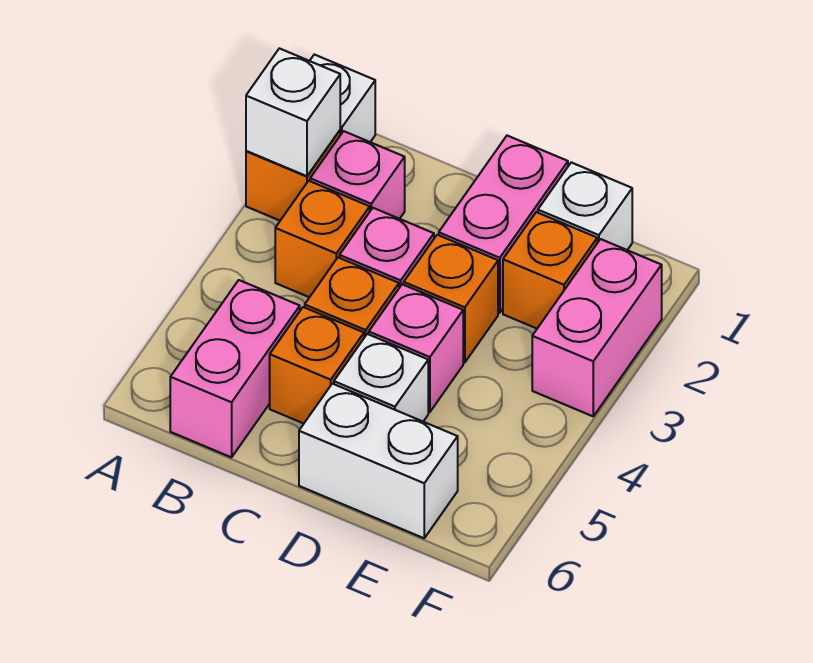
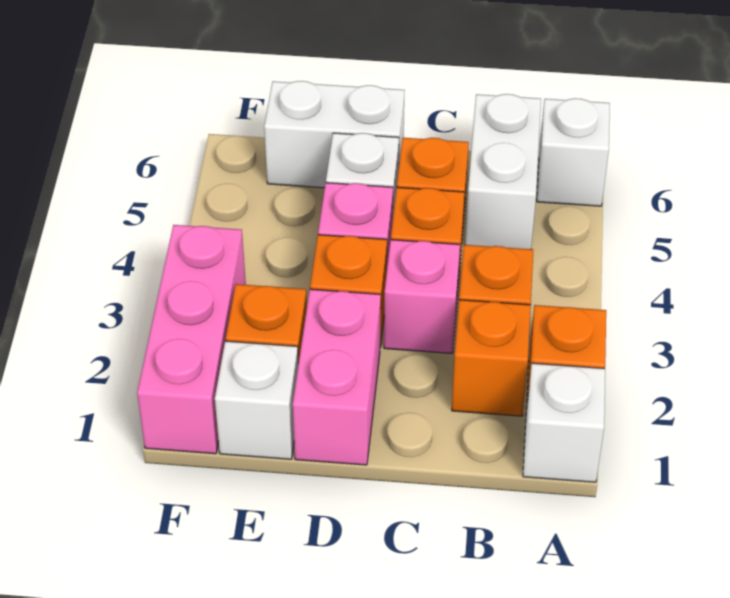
white 1x1 brick [246,48,340,176] -> white 1x1 brick moved to [537,98,610,206]
pink 1x1 brick [310,131,405,219] -> orange 1x1 brick [452,300,531,416]
pink 1x2 brick [170,280,300,457] -> white 1x2 brick [465,94,541,249]
pink 1x2 brick [532,239,662,416] -> pink 1x3 brick [137,225,246,454]

